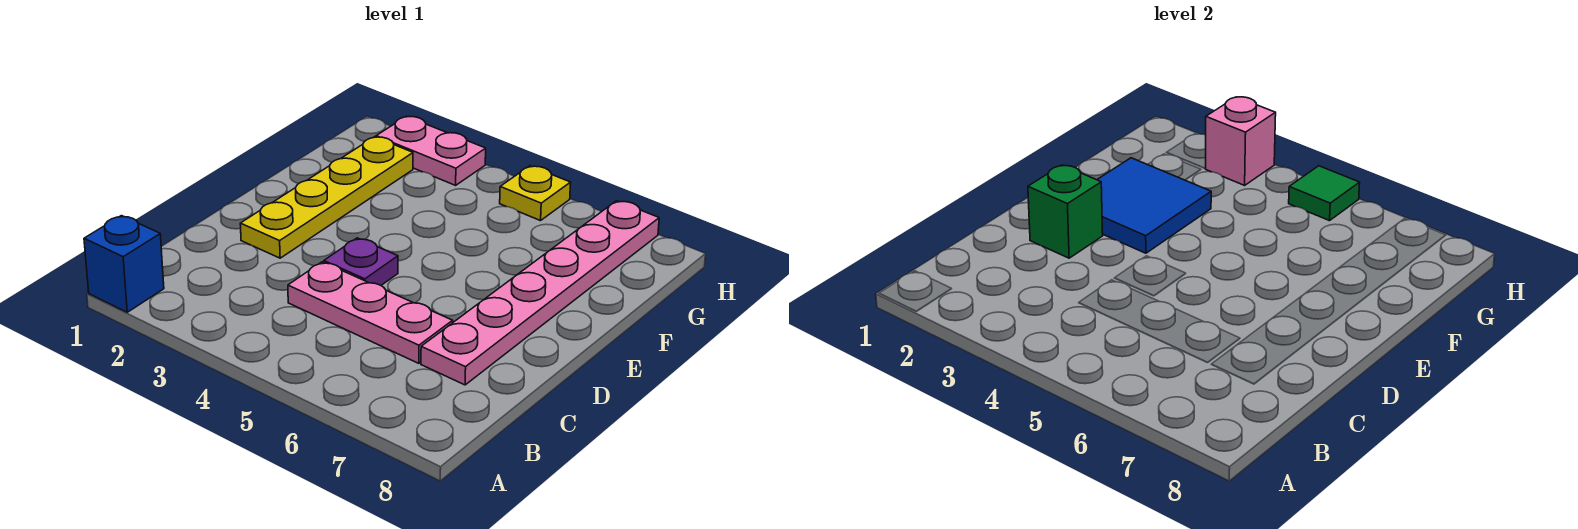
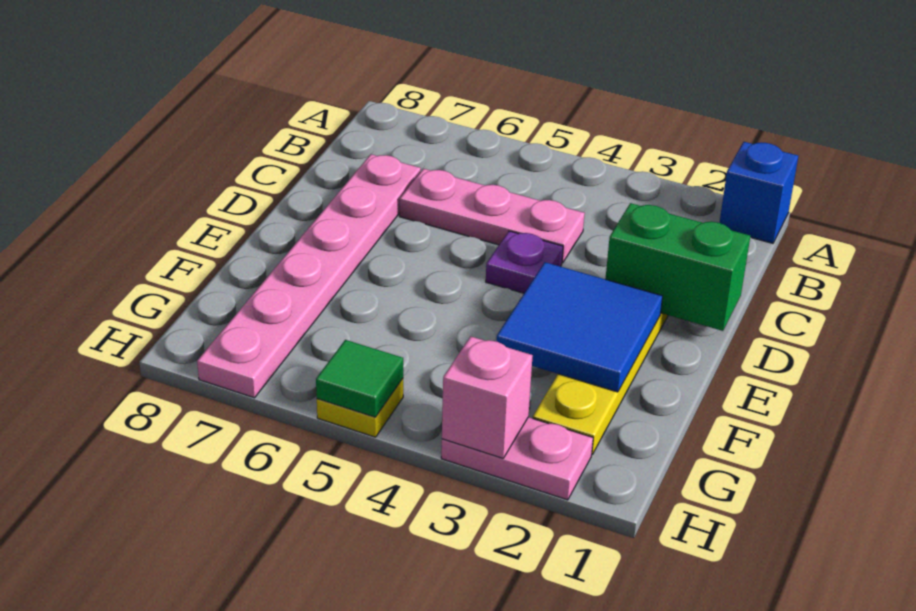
green 1x1 brick [1028,165,1103,258] -> green 1x2 brick [605,203,750,331]

